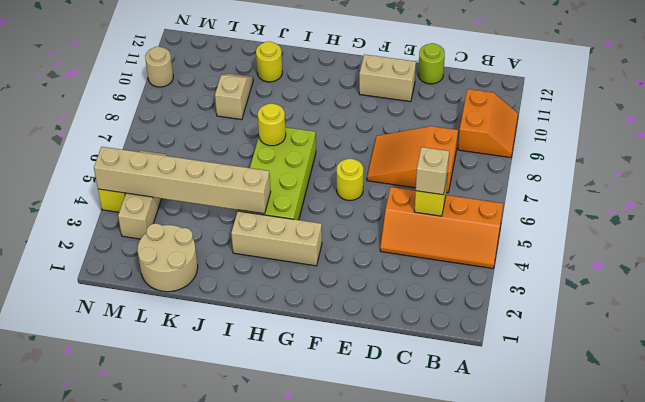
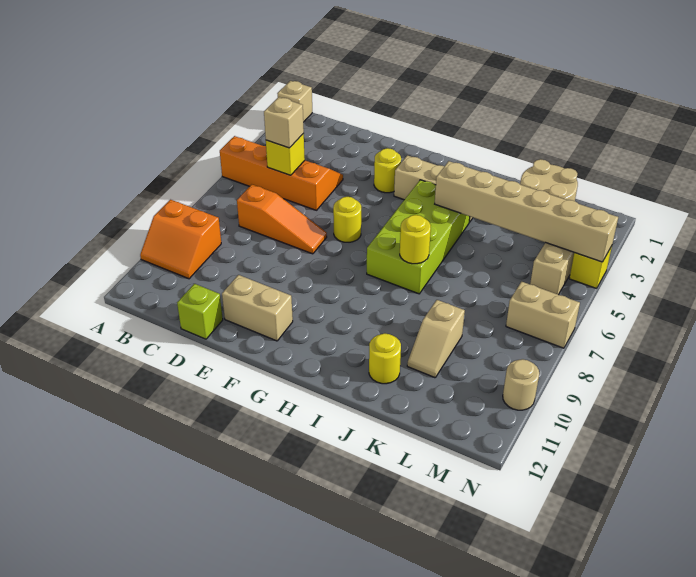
none -> tan 1x1 brick [277,81,312,122]
orange 2x2 slope [458,89,518,158] -> orange 2x2 slope turned to [140,200,221,279]
orange 2x3 slope [367,126,458,192] -> orange 1x3 slope [237,185,327,254]
lime 1x1 round brick [418,43,445,84] -> lime 1x1 brick [177,284,223,339]
none -> yellow 1x1 round brick [374,148,401,193]
none -> tan 1x2 brick [506,282,580,348]

